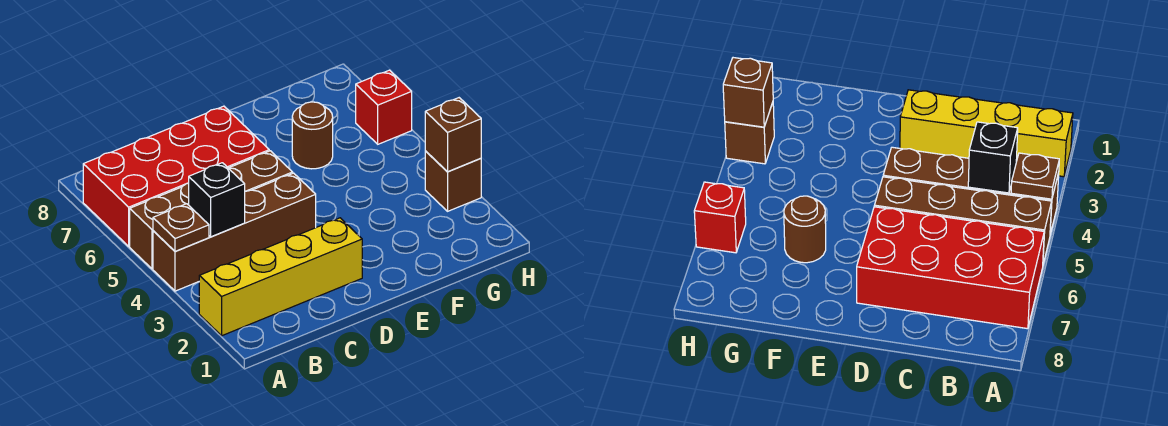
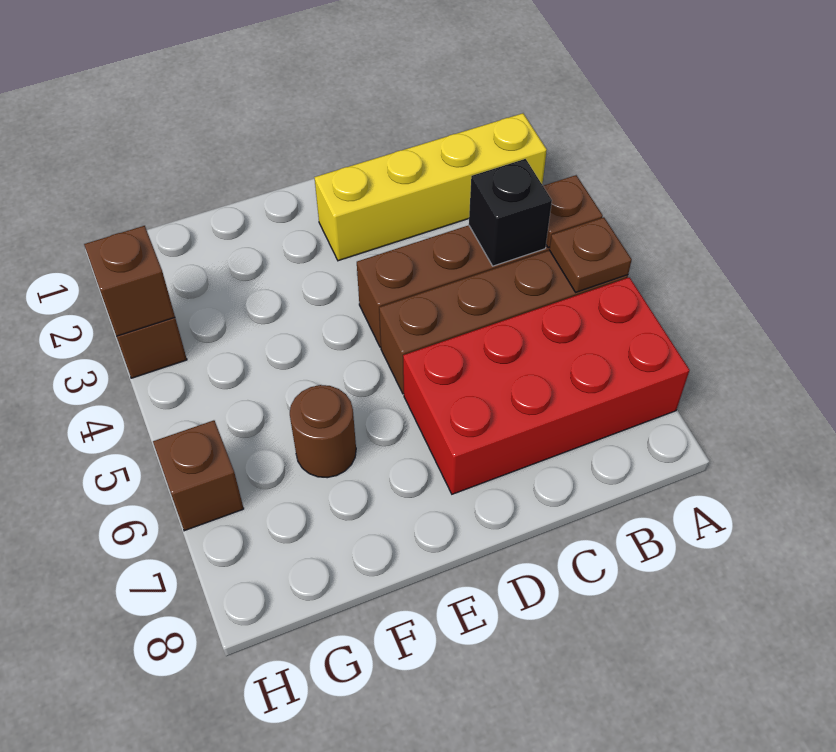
none -> brown 1x1 plate [549,217,632,292]
red 1x1 brick [356,70,412,144] -> brown 1x1 brick [153,420,244,531]

